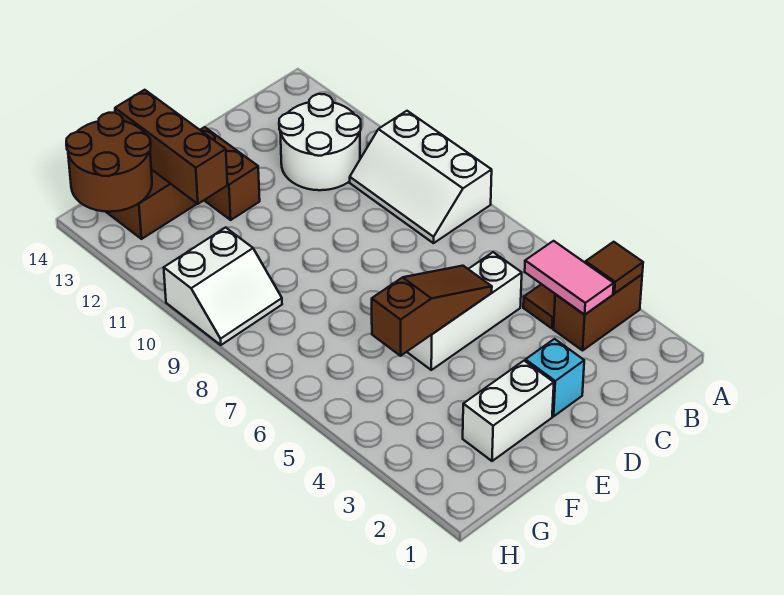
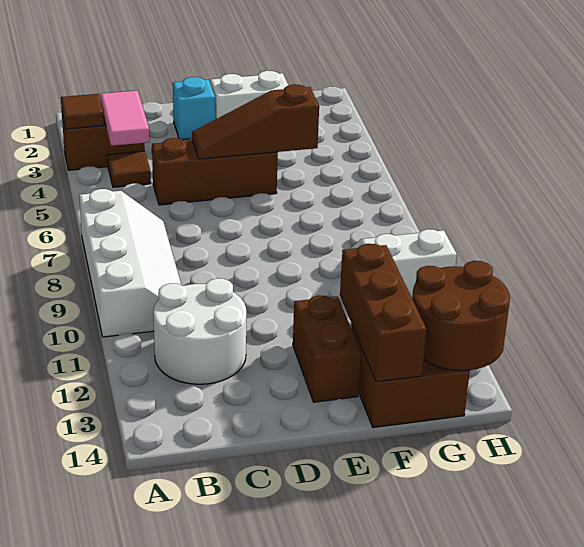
white 2x3 slope [350,111,492,243] -> white 2x4 slope [79,189,181,337]
white 1x3 brick [407,252,522,370] -> brown 1x3 brick [152,138,278,205]

